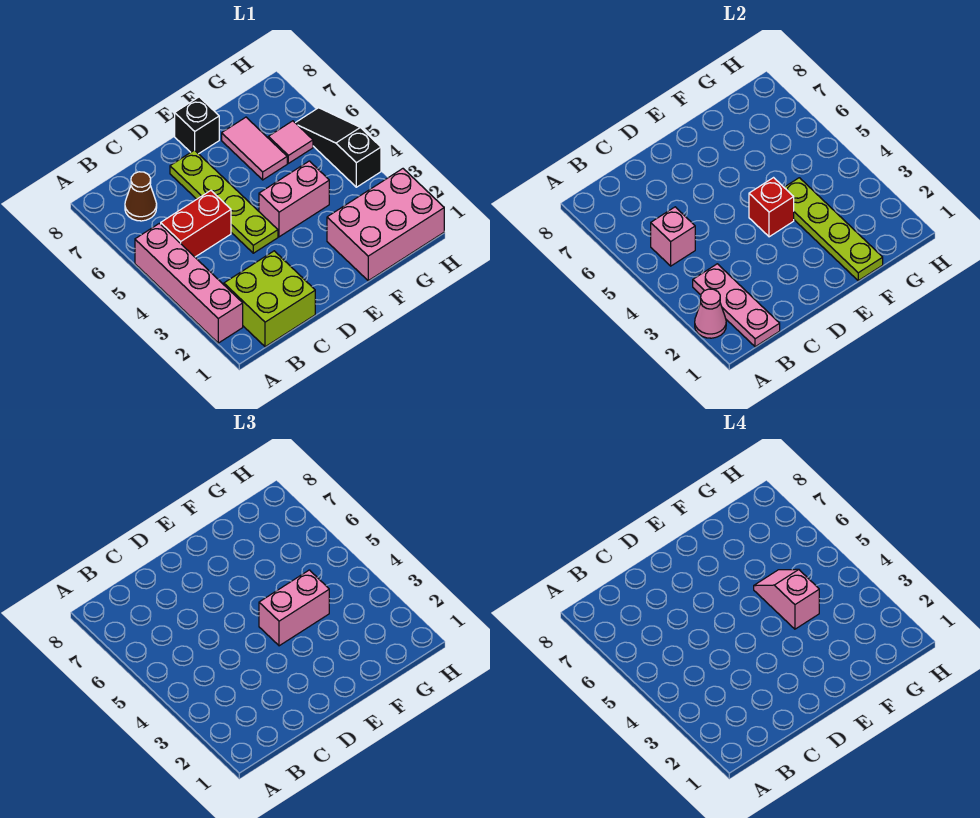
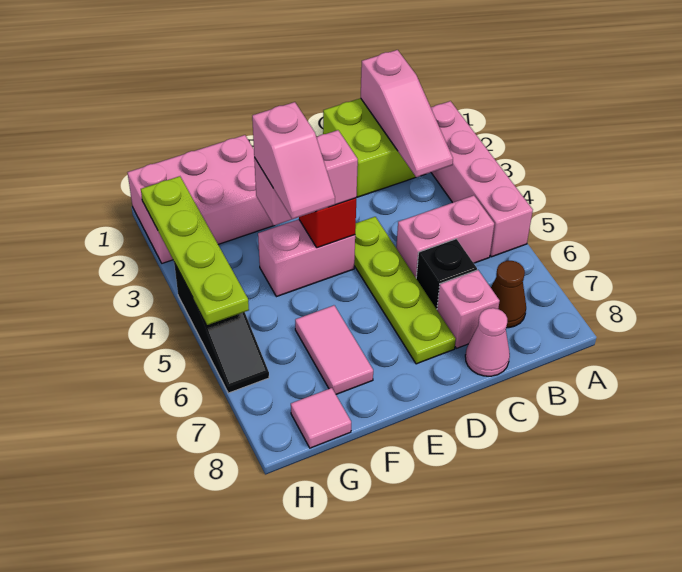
pink 1x1 cone [695,289,726,338] -> pink 1x1 cone moved to [465,308,510,376]
pink 1x3 plate [693,264,780,347] -> pink 1x3 slope [361,50,453,177]
red 1x2 brick [161,191,231,257] -> pink 1x2 brick [396,195,494,277]
pink 1x1 brick [651,207,695,266] -> pink 1x1 brick moved to [437,270,500,348]
black 1x1 brick [175,97,219,154] -> black 1x1 brick moved to [416,239,477,309]
lime 1x4 plate [784,178,883,281] -> lime 1x4 plate moved to [141,176,249,325]
pink 1x1 tile [268,121,313,163] -> pink 1x1 tile moved to [291,388,351,448]

